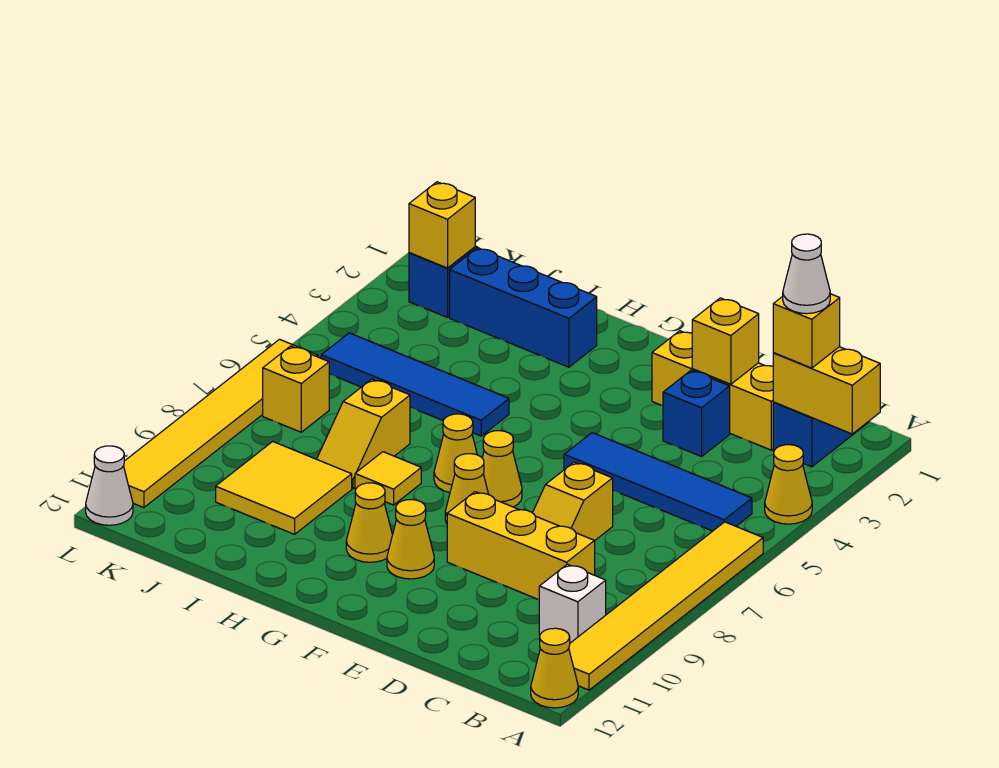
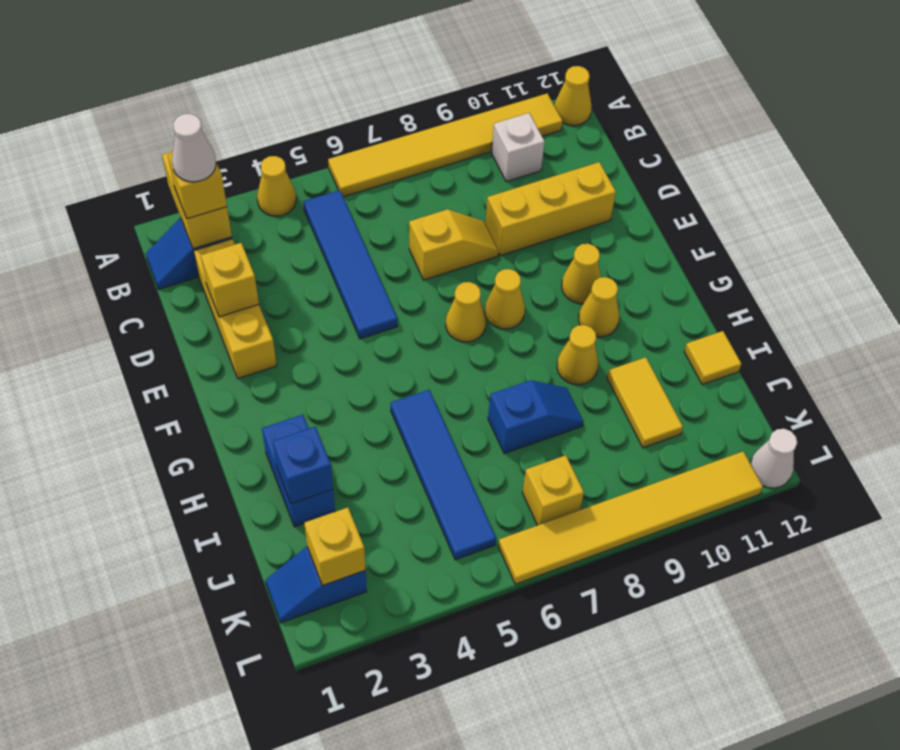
yellow 1x3 brick [447,492,595,599] -> yellow 1x3 brick turned to [485,162,616,256]
blue 1x1 brick [663,370,730,457] -> blue 1x1 brick moved to [273,427,333,504]
yellow 1x1 cone [434,414,477,493] -> yellow 1x1 cone moved to [557,325,598,385]
blue 1x3 brick [450,248,597,367] -> blue 1x2 brick [262,415,335,527]
yellow 1x1 tile [355,452,421,505] -> yellow 1x1 tile moved to [684,331,742,385]
yellow 1x2 slope [317,379,410,488] -> blue 1x2 slope [488,380,584,454]
yellow 2x2 tile [216,441,352,534] -> yellow 1x2 tile [607,357,683,448]

